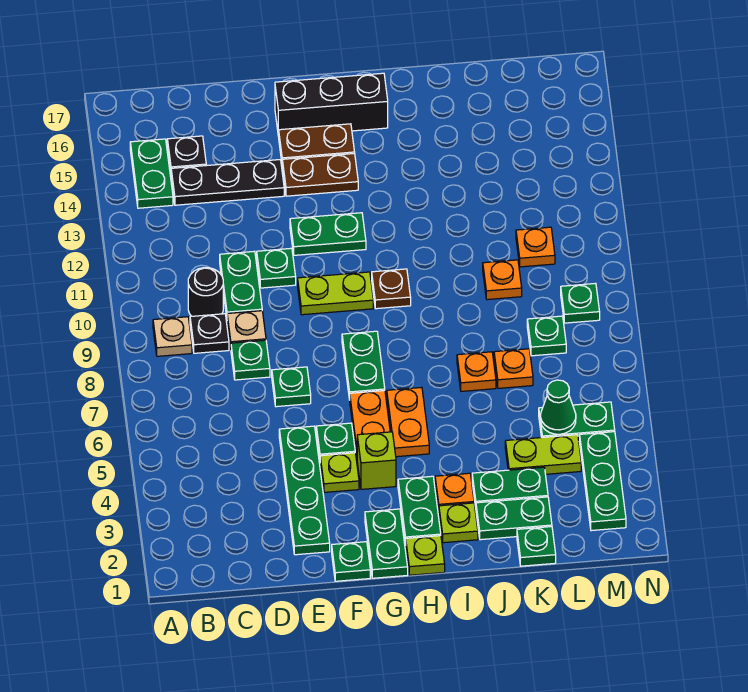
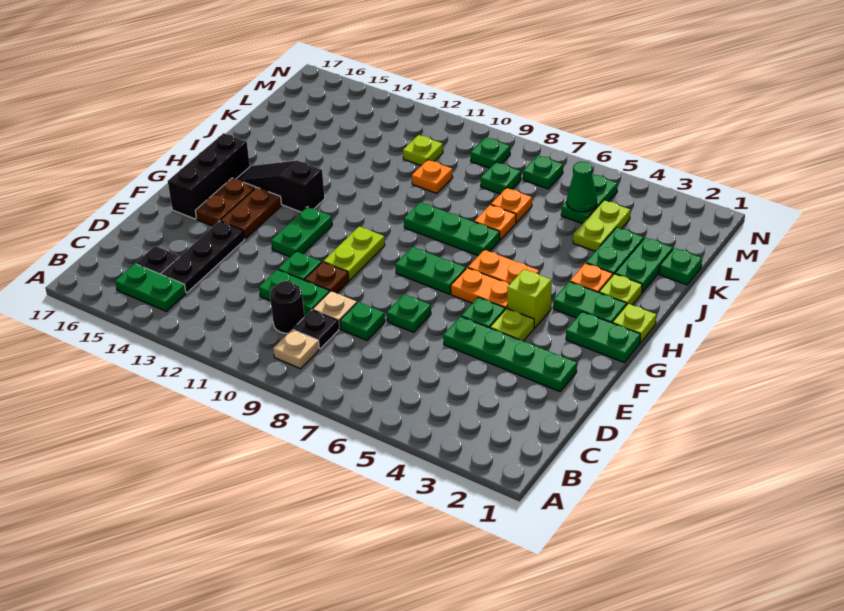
green 1x1 plate [332,542,370,581] -> green 1x1 plate moved to [523,155,563,189]
brown 1x1 plate [372,269,411,309] -> brown 1x1 plate moved to [305,262,349,293]
none -> black 1x3 slope [237,160,325,212]
orange 1x1 plate [516,227,555,267] -> lime 1x1 plate [403,135,443,166]
green 1x3 plate [580,432,626,531] -> green 1x3 plate moved to [404,202,500,256]

